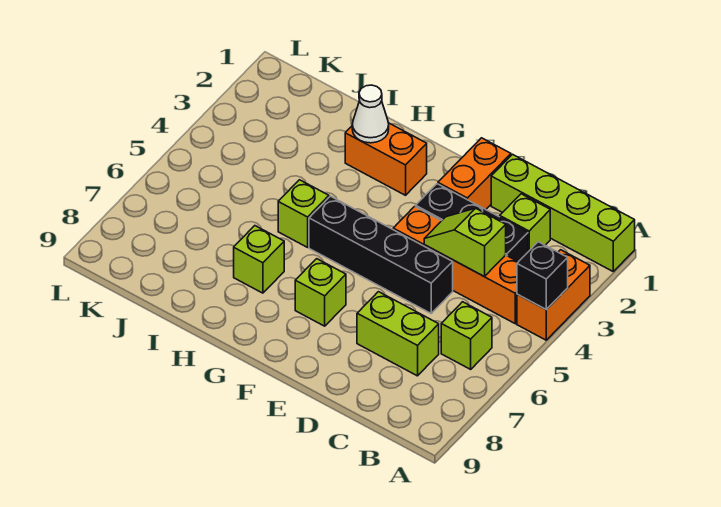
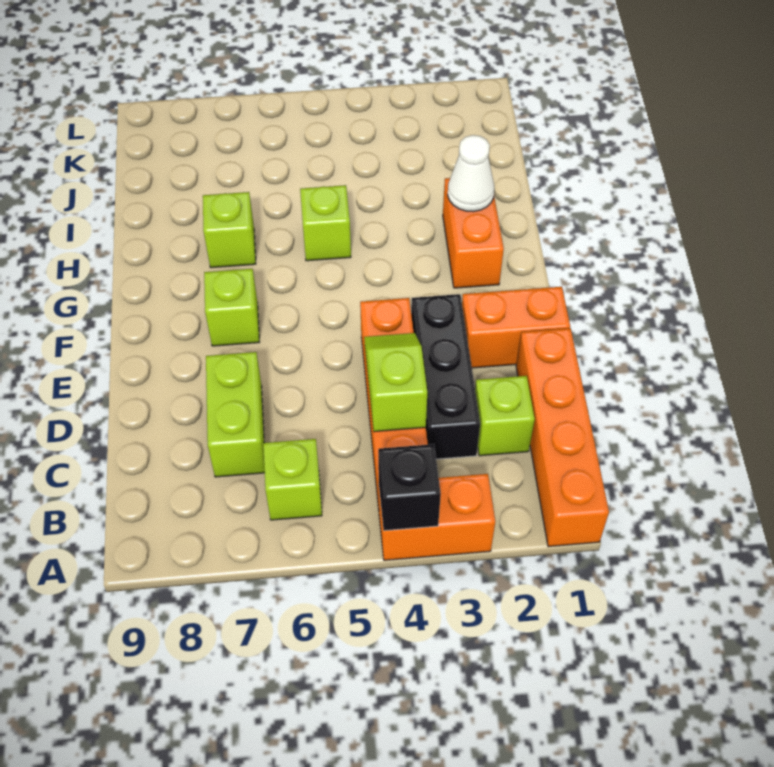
lime 1x4 brick [491,154,635,271] -> orange 1x4 brick [516,328,609,547]
black 1x4 brick [309,196,453,313] -> none

